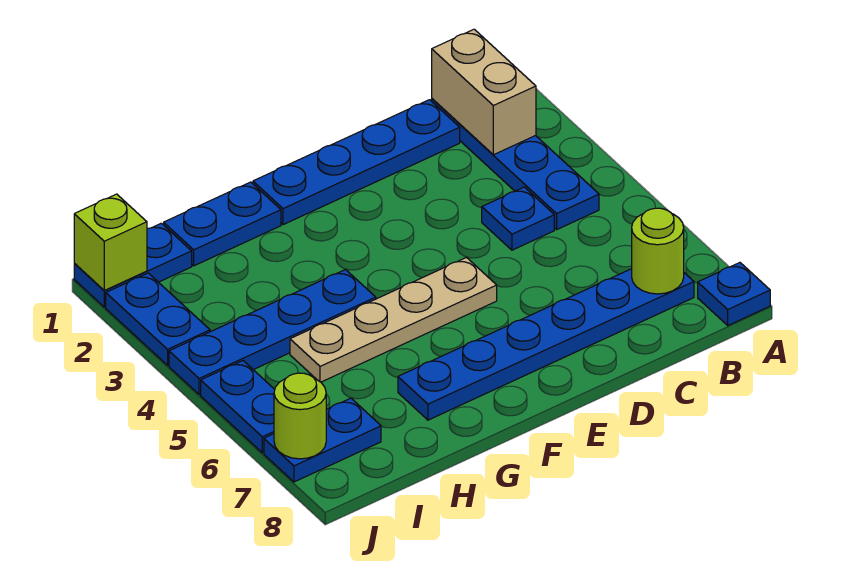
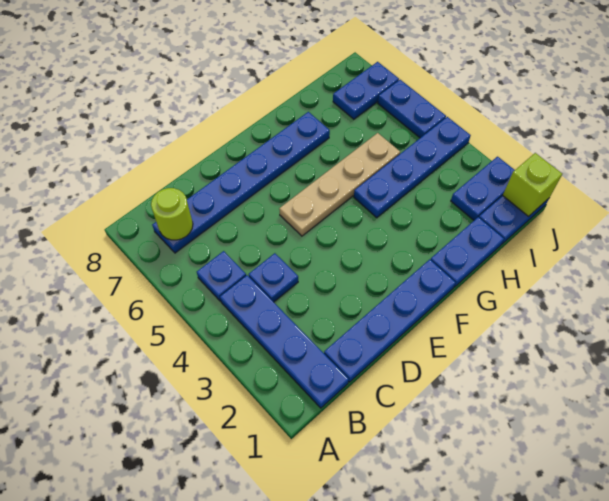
blue 1x1 plate [698,263,770,325] -> blue 1x1 plate moved to [197,251,246,301]
tan 1x2 brick [432,29,536,155] -> none
blue 1x2 plate [106,273,210,365] -> blue 1x2 plate turned to [451,157,515,220]
lime 1x1 round brick [274,373,326,459] -> none

